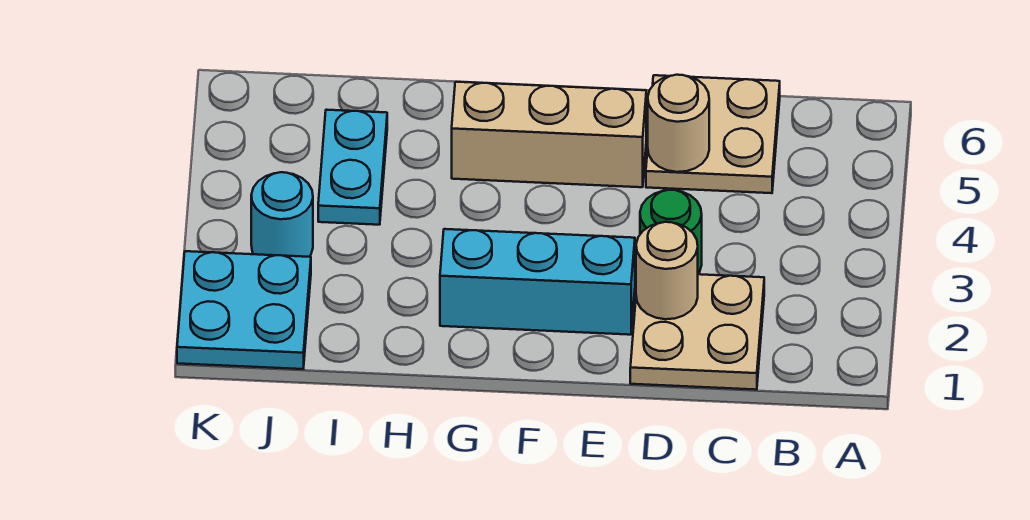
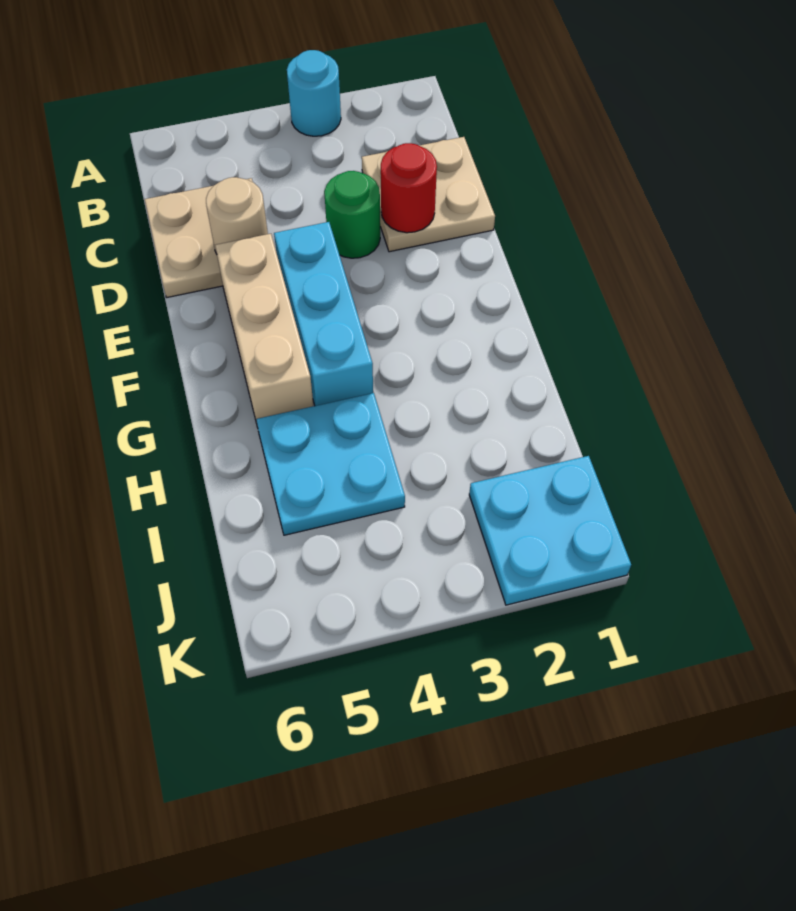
tan 1x1 round brick [636,222,698,319] -> red 1x1 round brick [381,143,437,233]
cyan 1x3 brick [440,229,635,335] -> cyan 1x3 brick moved to [274,222,373,406]
cyan 1x2 plate [318,110,387,225] -> cyan 2x2 plate [256,393,405,535]
cyan 1x1 round brick [251,172,313,257] -> cyan 1x1 round brick moved to [287,50,341,136]

